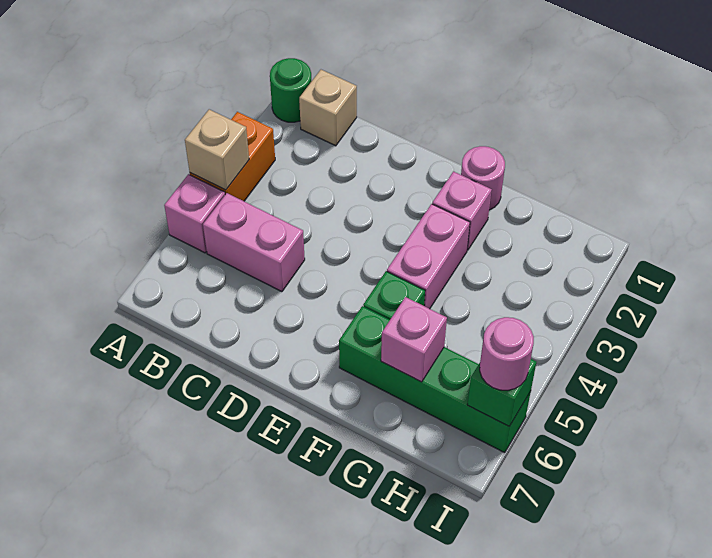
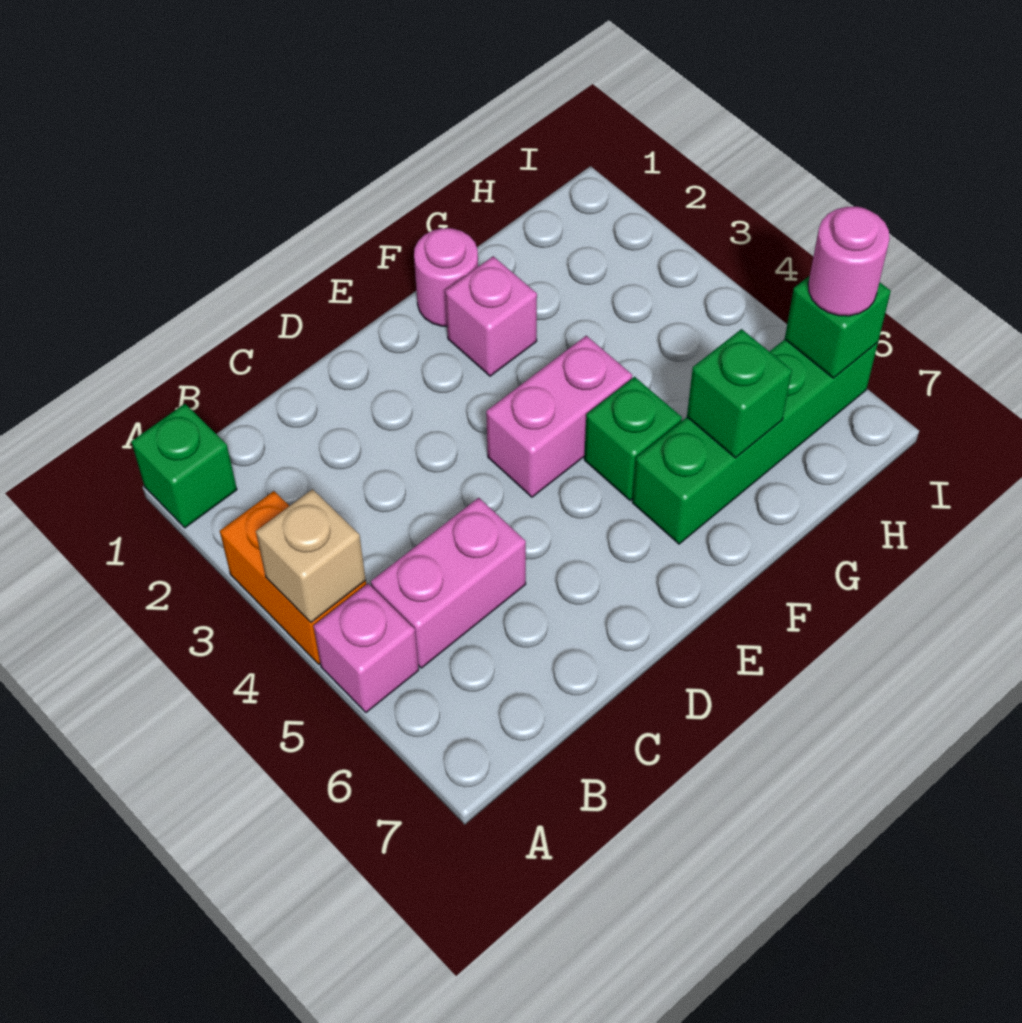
green 1x1 round brick [270,58,311,122] -> green 1x1 brick [131,404,237,528]
tan 1x1 brick [299,70,357,146] -> none
pink 1x2 brick [387,204,470,309] -> pink 1x2 brick turned to [486,336,632,497]
pink 1x1 brick [381,297,447,382] -> green 1x1 brick [687,329,792,458]

